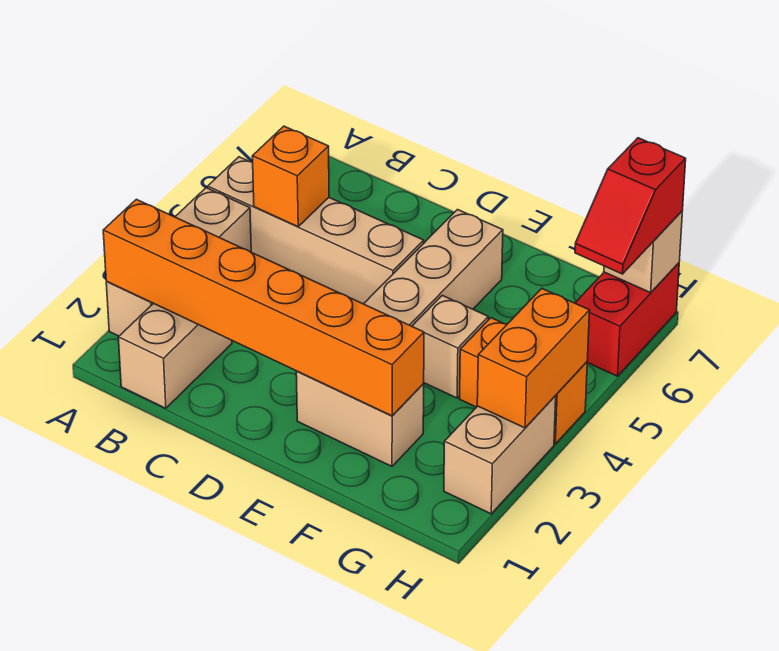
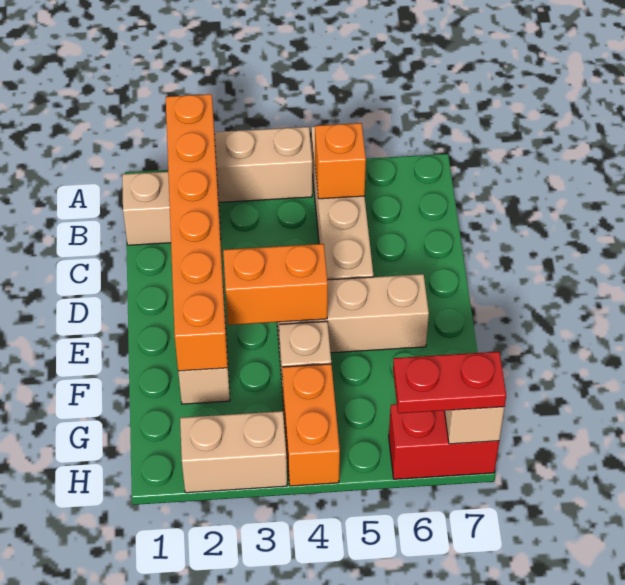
orange 1x2 brick [477,288,590,428] -> orange 1x2 brick moved to [223,244,328,325]
red 1x2 slope [575,138,686,274] -> red 1x2 plate [393,352,506,413]

